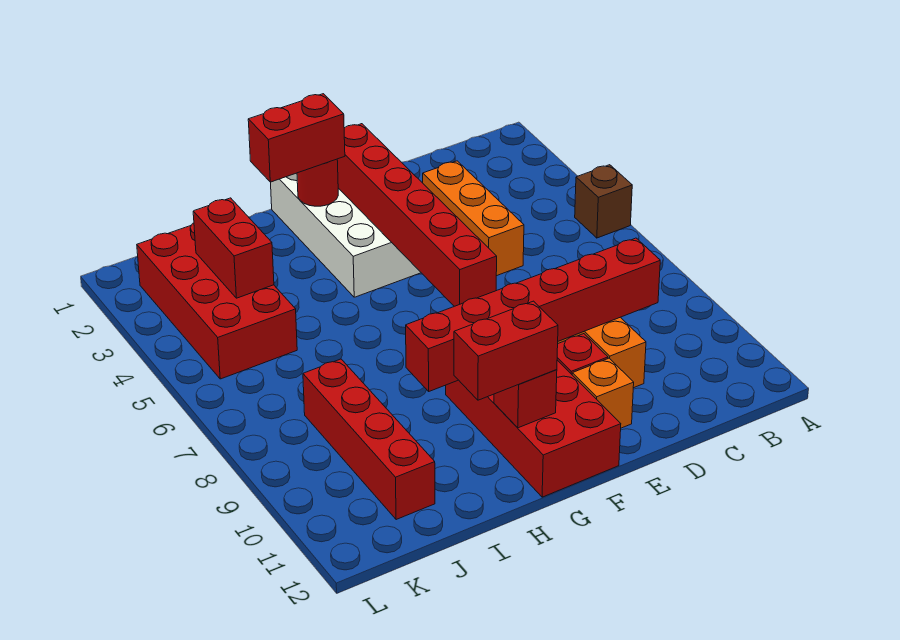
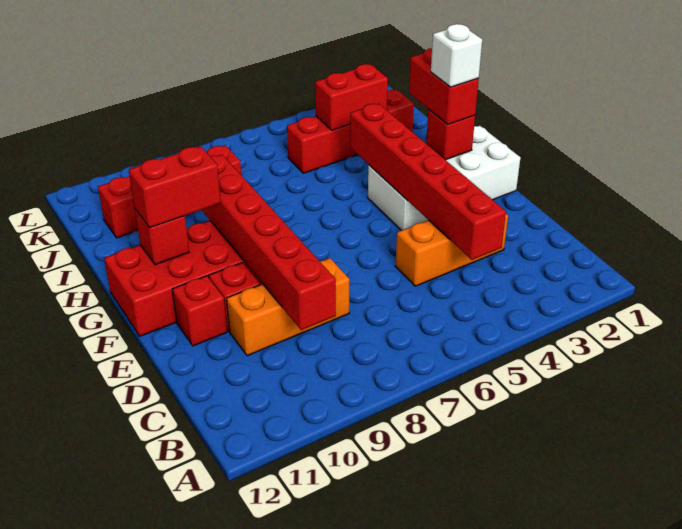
brown 1x1 brick [575,165,632,238] -> none
orange 1x1 brick [572,358,634,428] -> red 1x1 brick [172,276,227,346]
red 1x6 brick [337,124,497,306] -> red 1x6 brick turned to [350,104,506,260]
red 1x1 round brick [297,159,338,206] -> red 1x1 brick [426,110,475,160]
none -> white 1x1 brick [431,24,482,87]
red 1x2 brick [454,301,558,400] -> red 1x2 brick turned to [129,146,221,228]
red 2x4 brick [137,223,297,379] -> red 1x4 brick [287,90,414,173]

